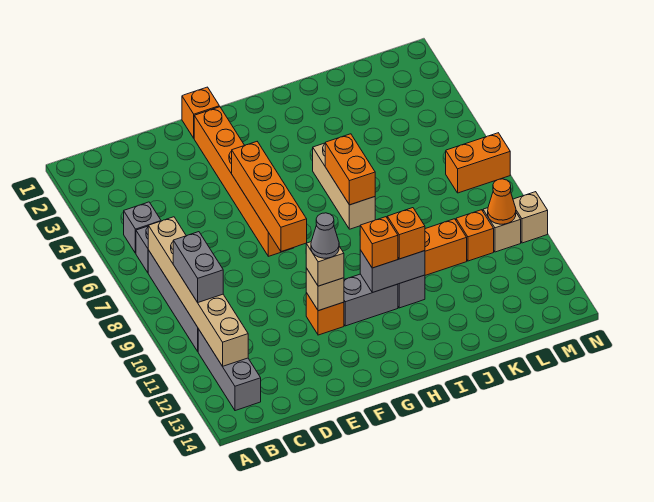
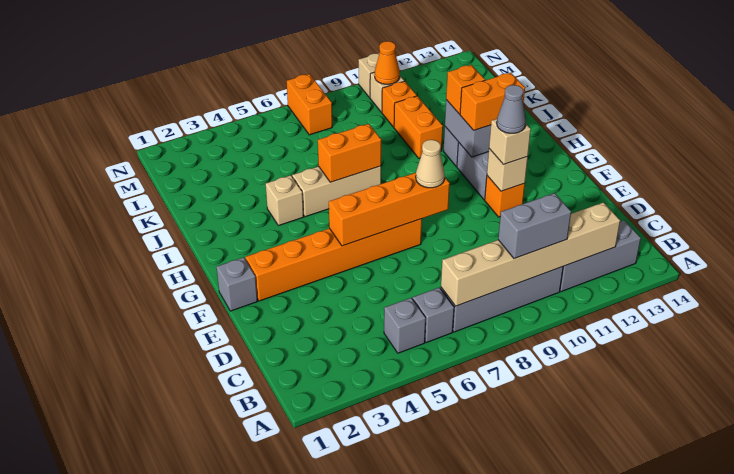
orange 1x1 brick [182,87,219,138] -> grey 1x1 brick [217,257,258,311]
none -> tan 1x1 cone [416,140,445,188]
orange 1x1 brick [360,217,398,268] -> orange 1x2 brick [460,73,525,130]
none -> tan 1x1 brick [266,175,304,226]

